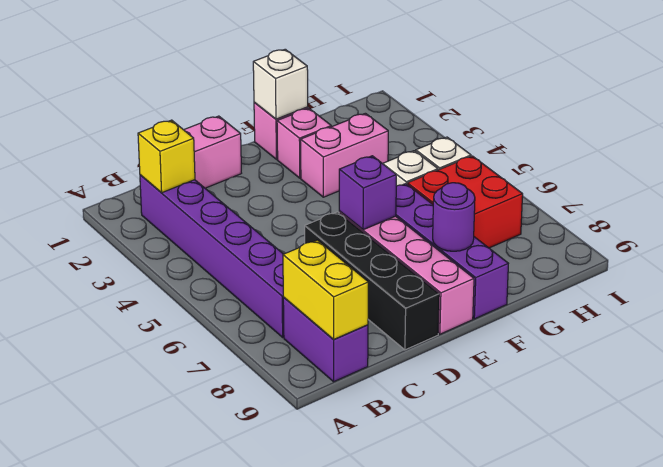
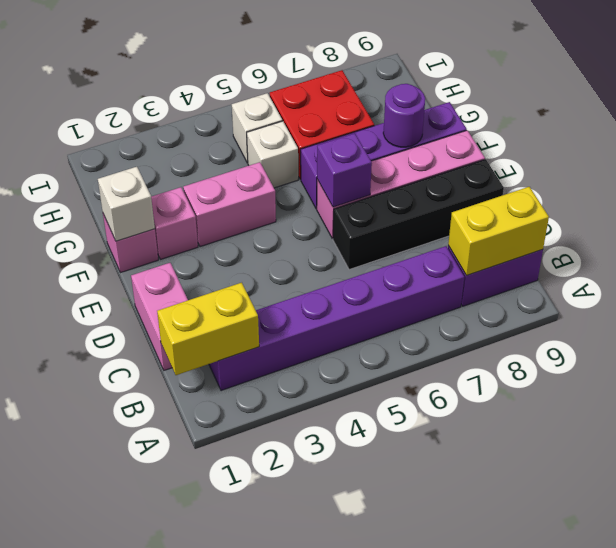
yellow 1x1 brick [138,120,195,193] -> yellow 1x2 brick [157,283,259,375]
pink 1x2 brick [301,113,388,197] -> pink 1x2 brick turned to [183,162,276,247]

